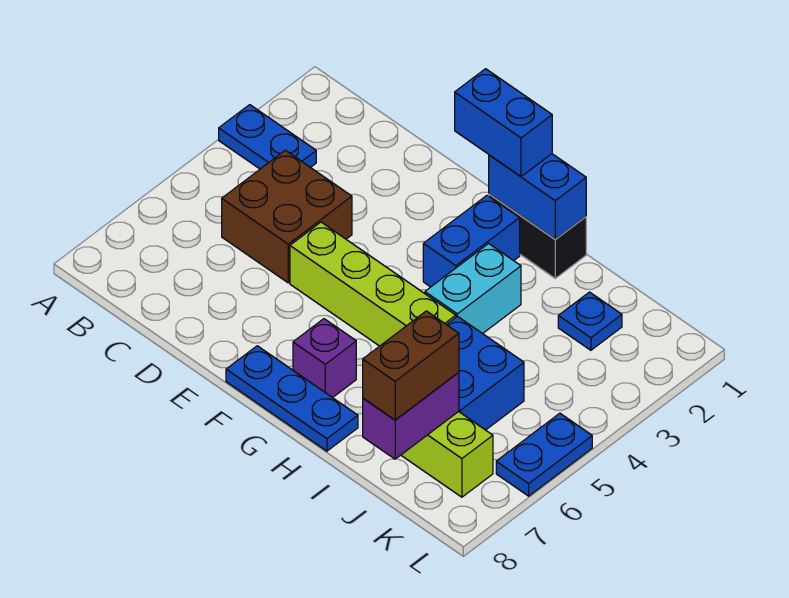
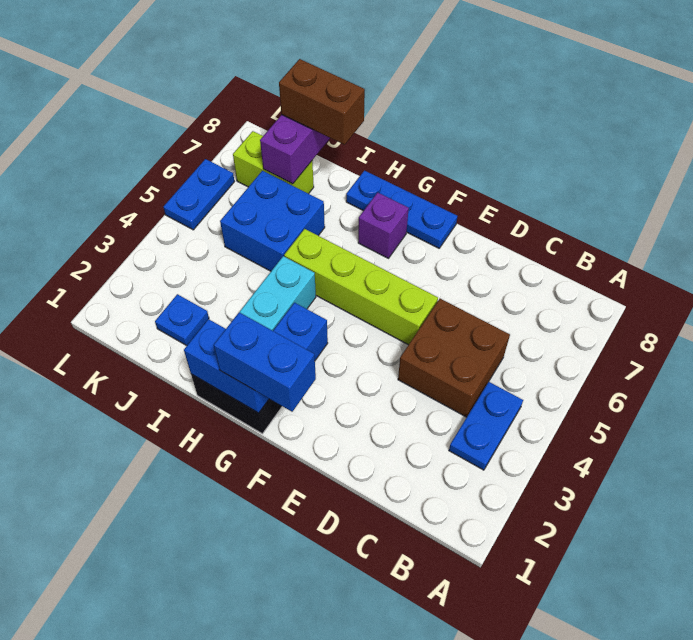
blue 1x2 plate [219,105,316,169] -> blue 1x2 plate turned to [449,382,523,470]
brown 1x2 brick [363,311,459,420] -> brown 1x2 brick turned to [279,59,365,145]

